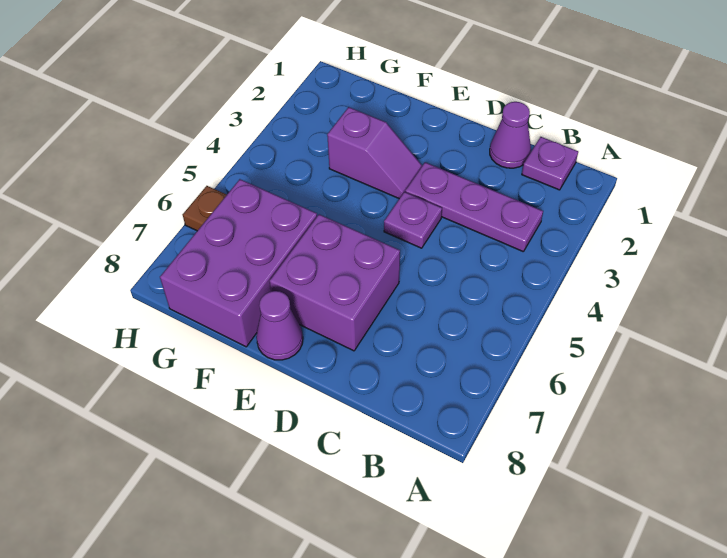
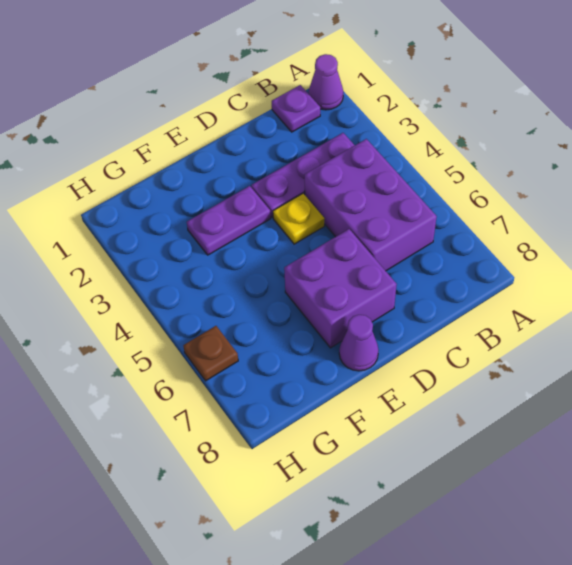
purple 1x1 cone [490,102,531,168] -> purple 1x1 cone moved to [309,54,343,110]
purple 1x1 plate [384,192,442,248] -> yellow 1x1 plate [273,194,325,244]
purple 1x2 slope [327,107,422,199] -> purple 1x2 plate [187,186,271,255]
purple 2x3 brick [160,179,317,347] -> purple 2x3 brick moved to [305,139,437,271]

